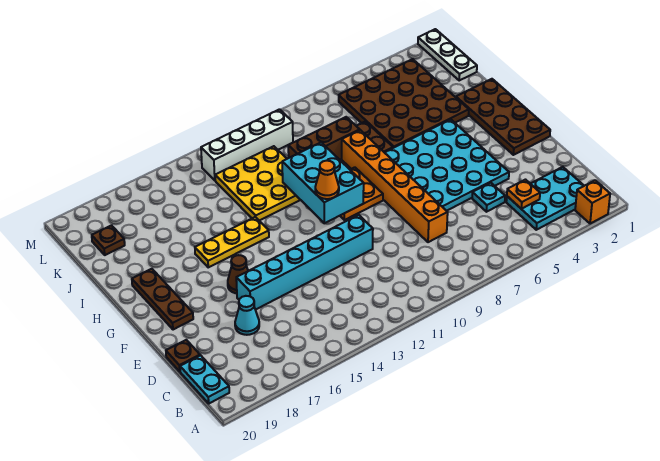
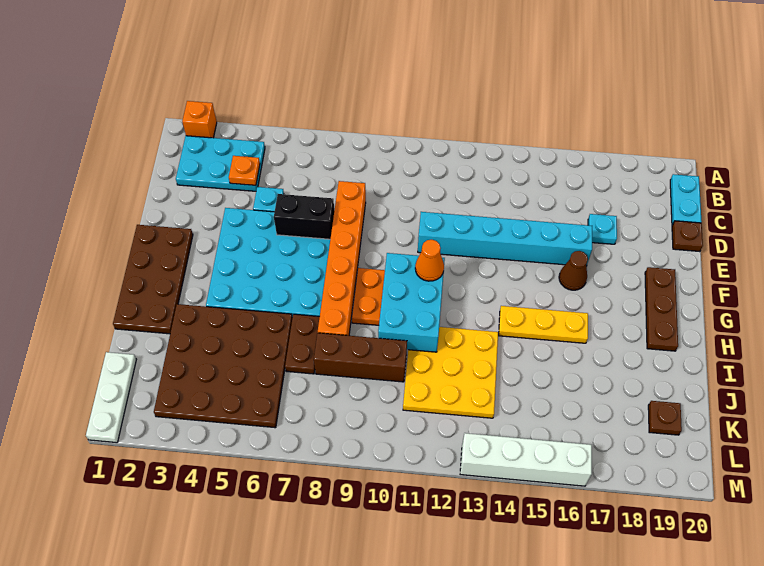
cyan 1x1 cone [235,296,259,335] -> cyan 1x1 plate [588,214,617,244]
none -> black 1x2 brick [274,194,334,239]
white 1x4 brick [201,109,293,180] -> white 1x4 brick moved to [460,433,592,486]

